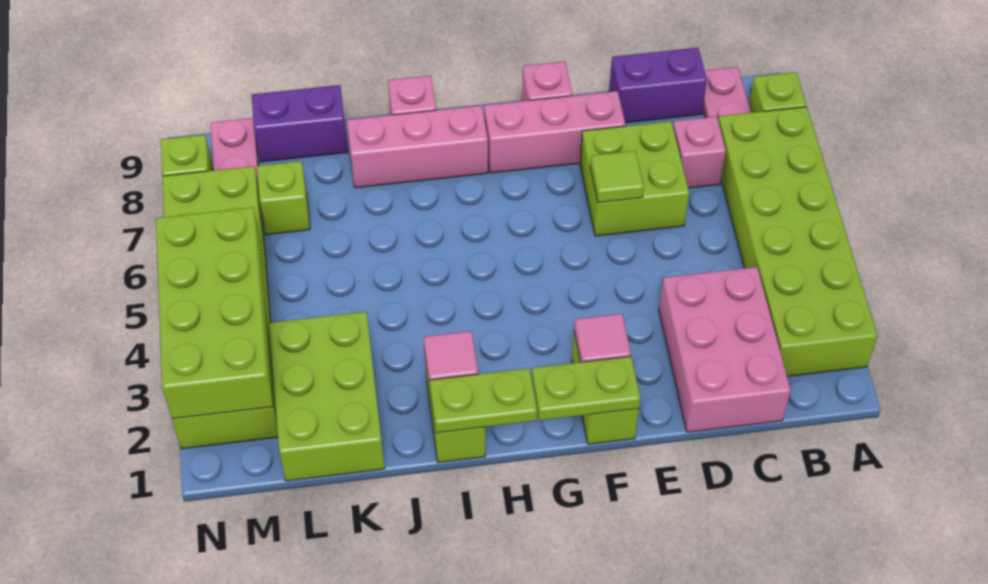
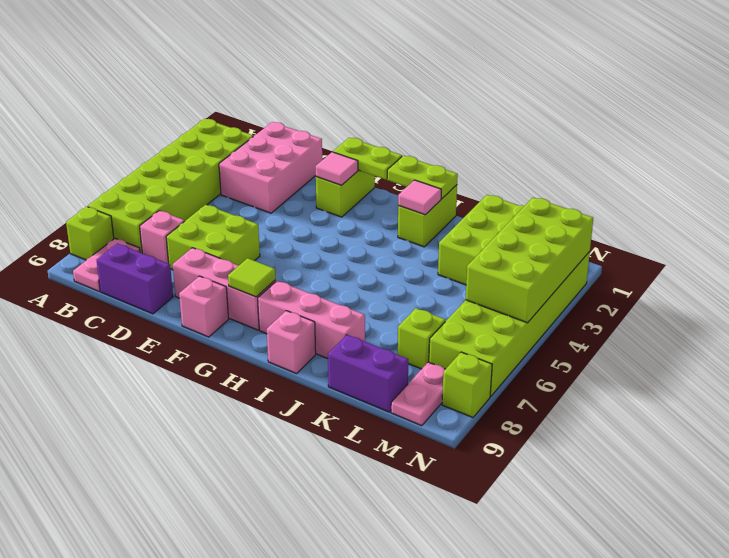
lime 1x1 tile [590,151,644,202] -> lime 1x1 tile moved to [228,258,275,297]

